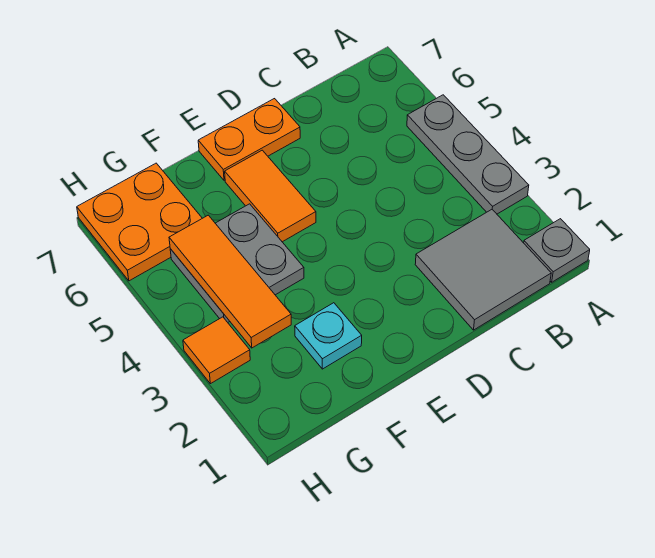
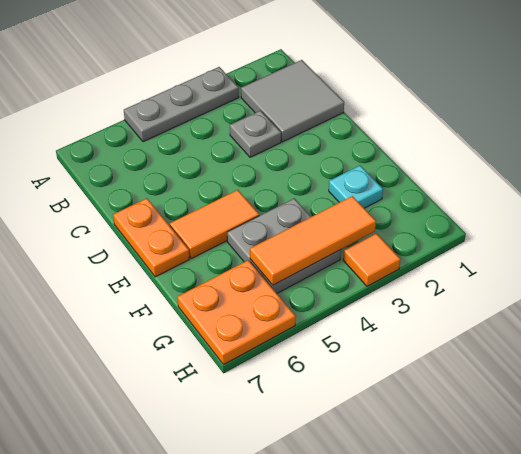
grey 1x1 plate [524,219,590,282] -> grey 1x1 plate moved to [230,111,281,157]

